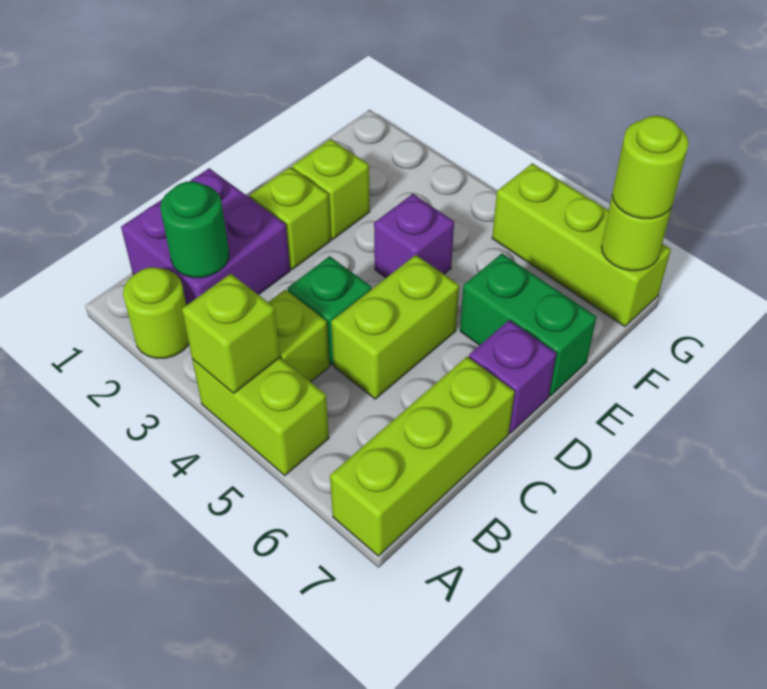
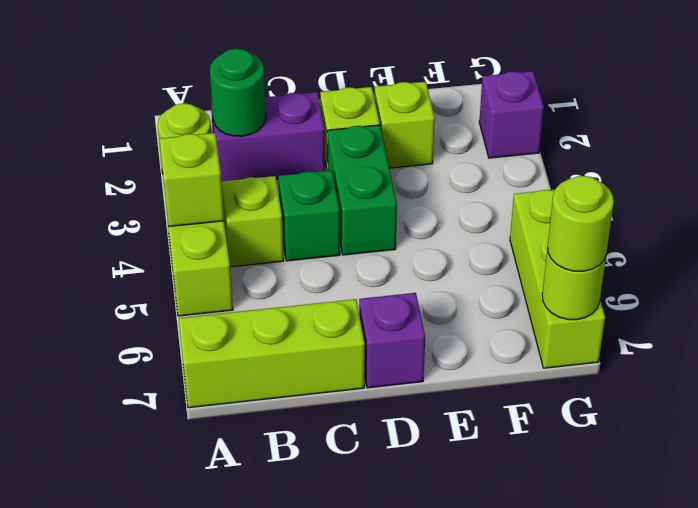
purple 2x2 brick [121,168,290,305] -> purple 1x2 brick [211,92,325,183]
lime 1x2 brick [331,255,459,399] -> none
purple 1x1 brick [374,194,454,278] -> purple 1x1 brick moved to [479,71,544,158]
green 1x2 brick [460,254,596,396] -> green 1x2 brick moved to [327,125,397,255]

